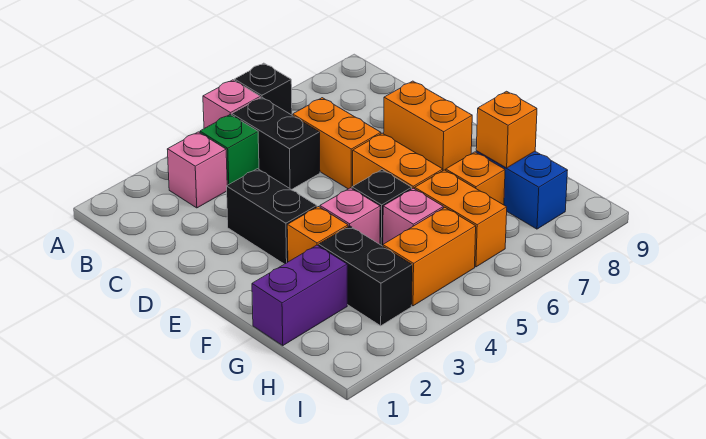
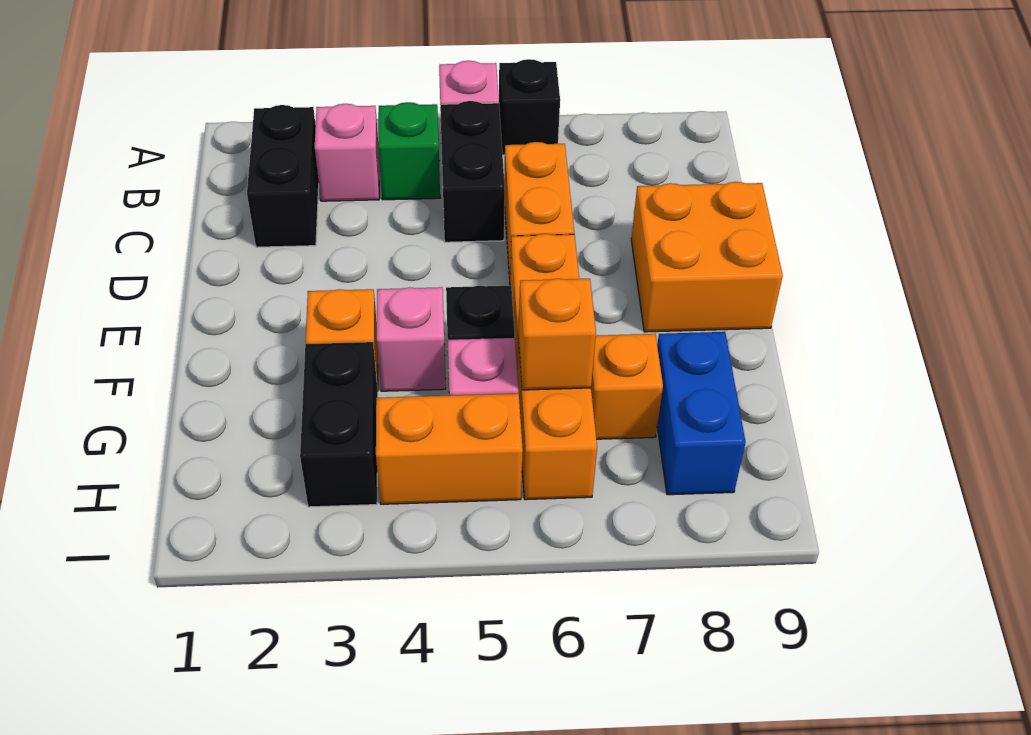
black 1x2 brick [227,169,317,264] -> black 1x2 brick moved to [247,105,319,247]
orange 1x2 brick [384,81,472,170] -> orange 2x2 brick [631,182,783,332]
purple 1x2 brick [252,245,347,346] -> none
orange 1x1 brick [476,91,537,168] -> orange 1x1 brick moved to [518,279,596,390]

